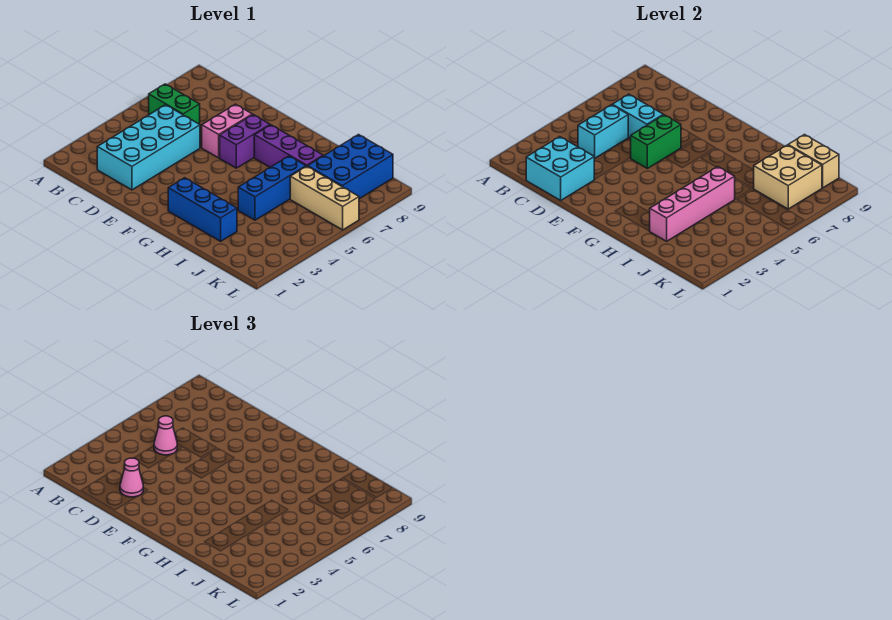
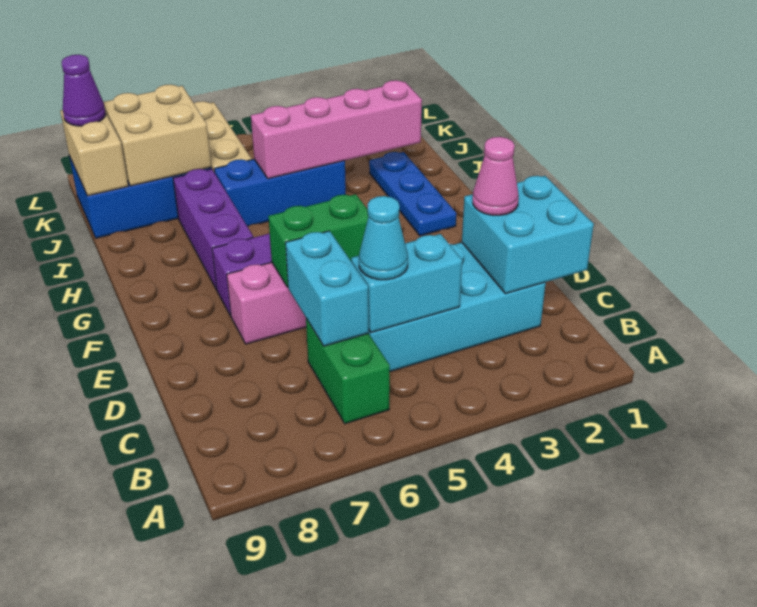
pink 1x1 cone [154,416,177,455] -> cyan 1x1 cone [359,196,408,280]
blue 1x3 brick [168,178,237,241] -> blue 1x3 plate [369,152,456,236]
none -> purple 1x1 cone [62,55,106,126]

